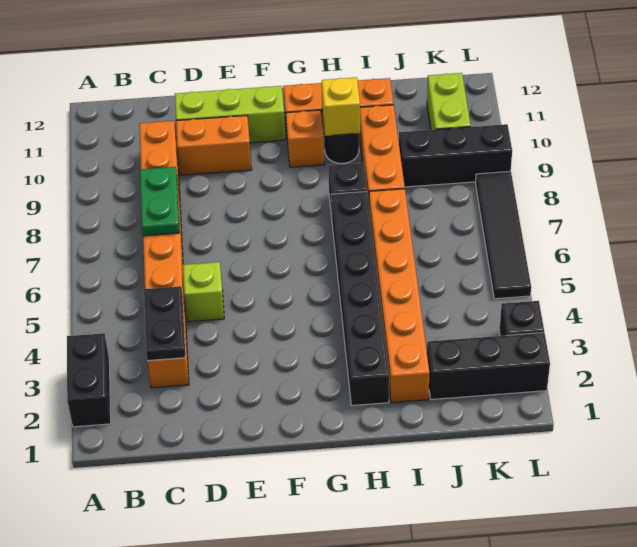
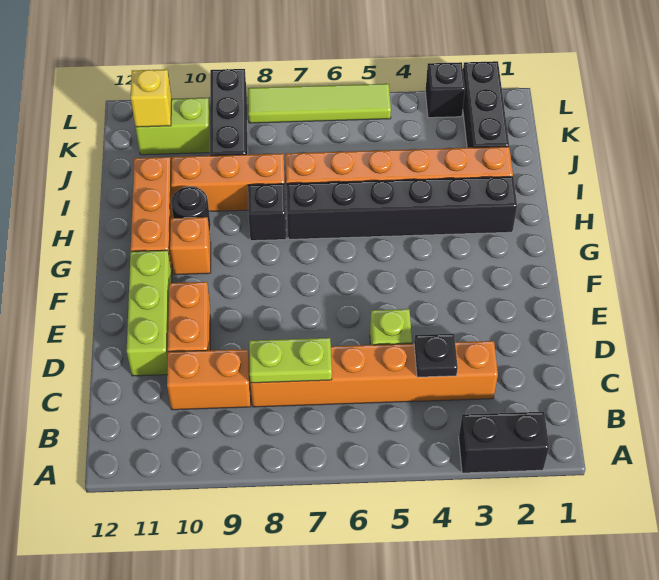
black 1x2 plate [144,286,185,361] -> black 1x1 plate [414,334,458,377]
green 1x2 plate [140,167,180,236] -> lime 1x2 plate [249,338,332,383]
yellow 1x1 brick [322,77,360,136] -> yellow 1x1 brick moved to [131,69,172,127]
black 1x4 tile [476,171,531,299] -> lime 1x4 tile [248,84,391,123]

